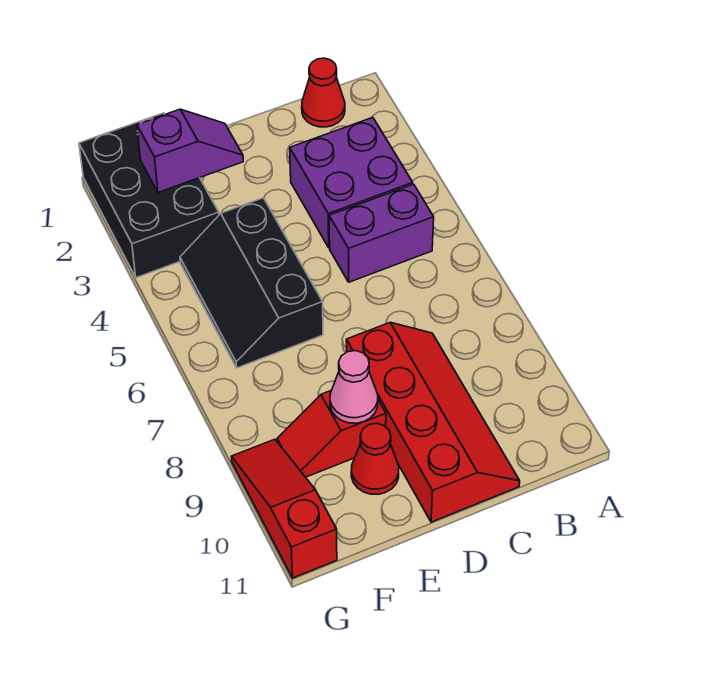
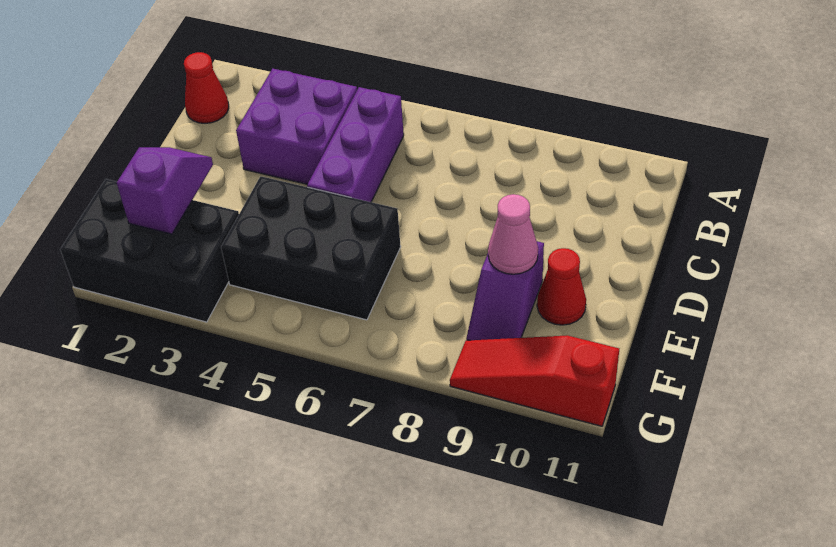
purple 1x2 brick [329,184,434,282] -> purple 1x3 brick [307,87,404,202]
red 2x4 slope [346,323,520,522] -> none
black 2x3 slope [180,198,323,368] -> black 2x3 brick [221,176,401,320]
red 1x2 slope [277,391,386,477] -> purple 1x2 slope [466,241,544,341]

